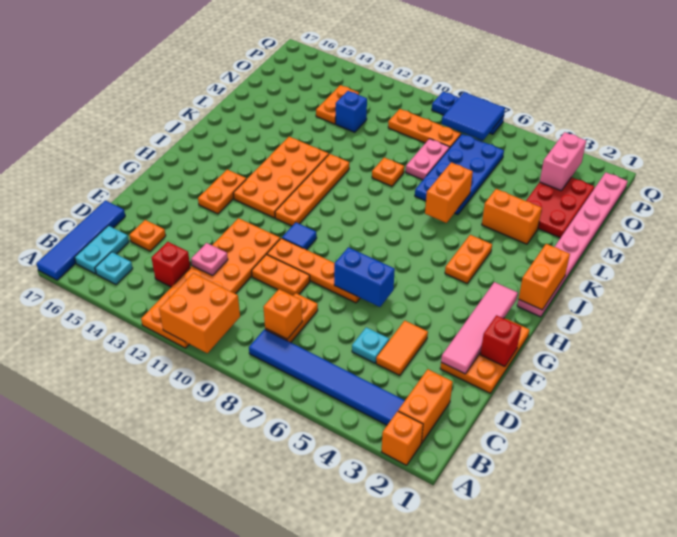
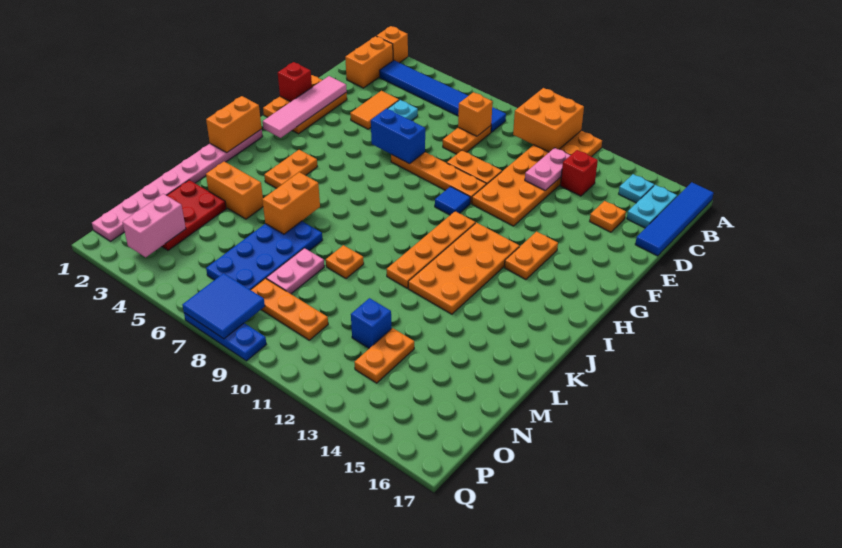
pink 1x1 plate [191,243,228,276] -> pink 1x2 plate [525,148,570,191]

